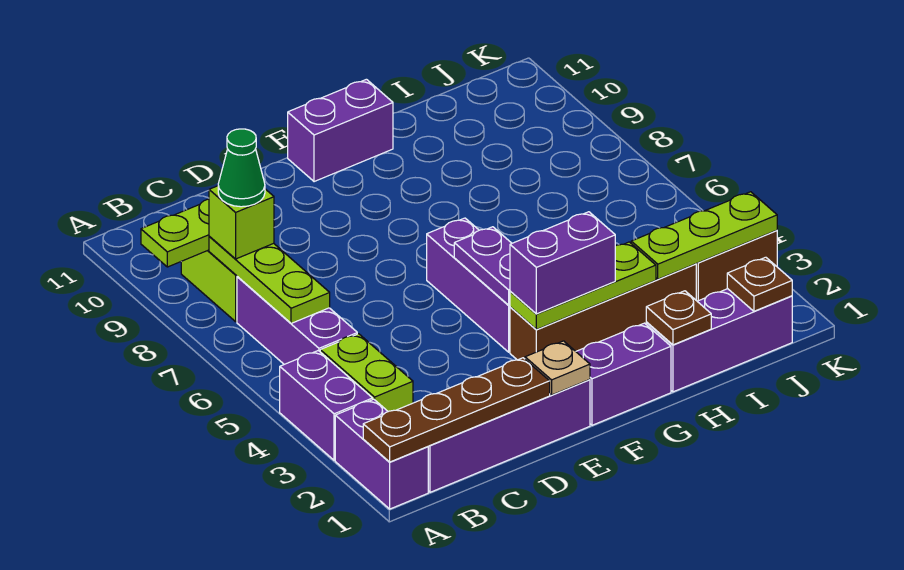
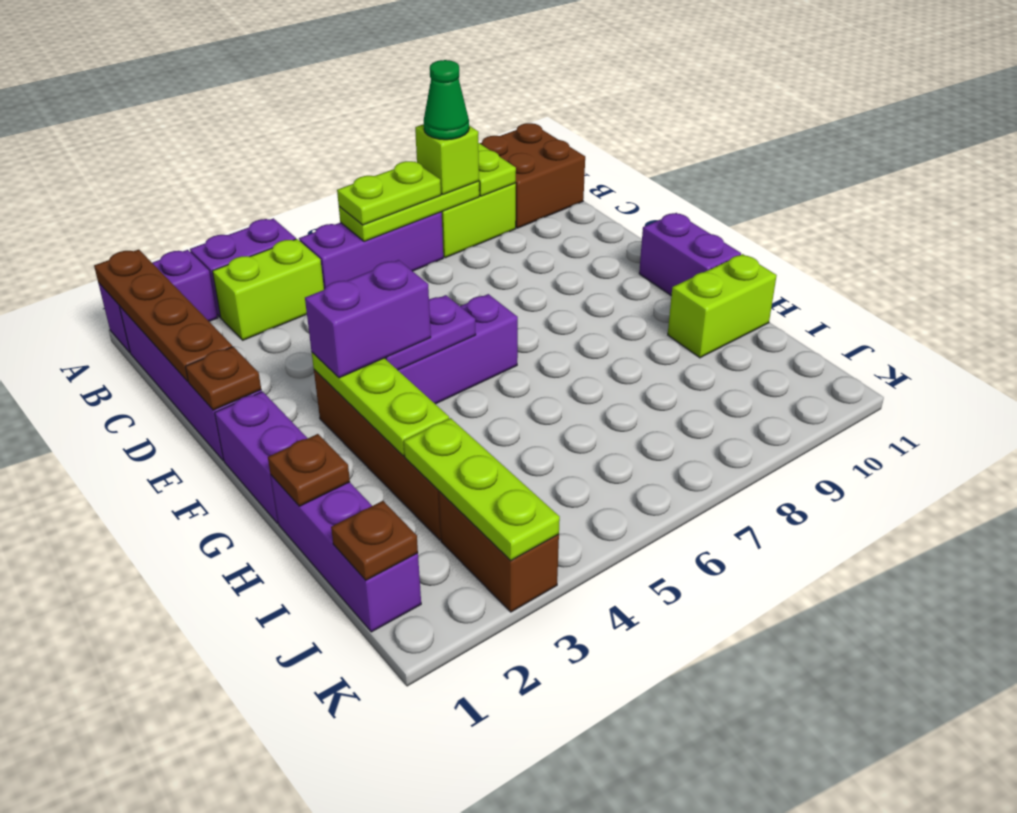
none -> brown 2x2 brick [480,123,585,228]
none -> lime 1x2 plate [337,161,441,225]
tan 1x1 plate [525,341,590,395] -> brown 1x1 plate [185,347,261,410]
purple 1x2 brick [510,212,615,314] -> purple 1x2 brick turned to [305,260,431,378]
none -> lime 1x2 brick [668,254,777,358]

